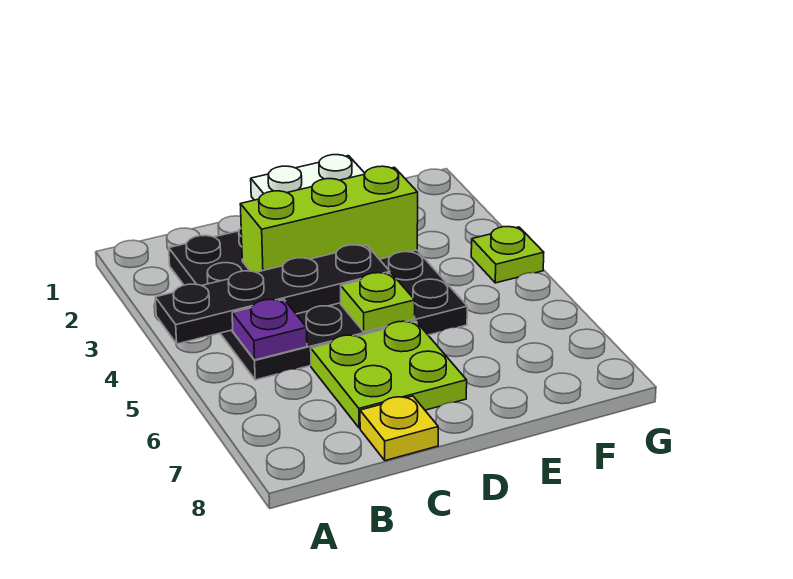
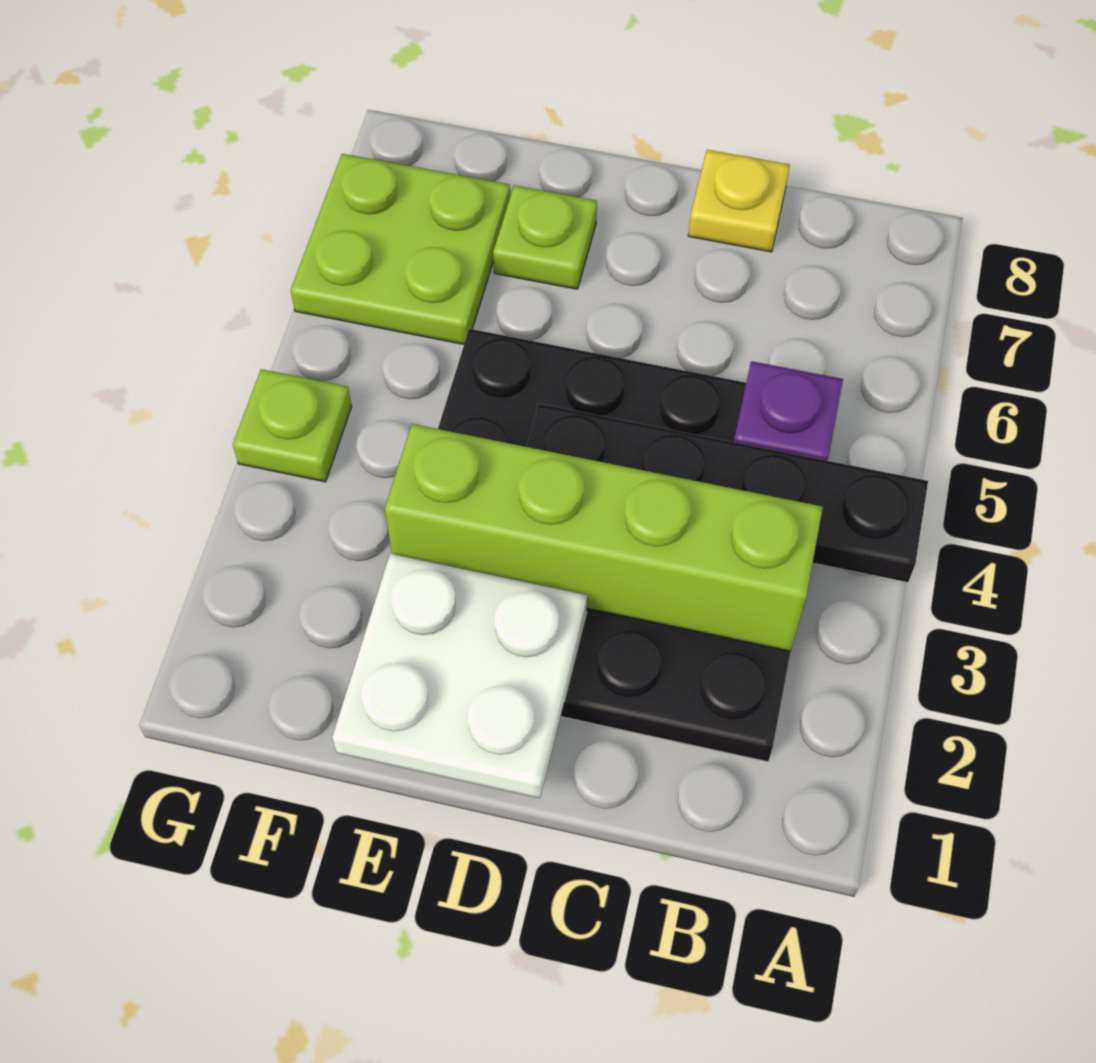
lime 1x3 brick [240,166,418,272] -> lime 1x4 brick [385,424,823,651]
lime 2x2 plate [311,321,467,428] -> lime 2x2 plate moved to [291,154,510,344]
lime 1x1 plate [341,273,415,332] -> lime 1x1 plate moved to [493,185,597,289]

